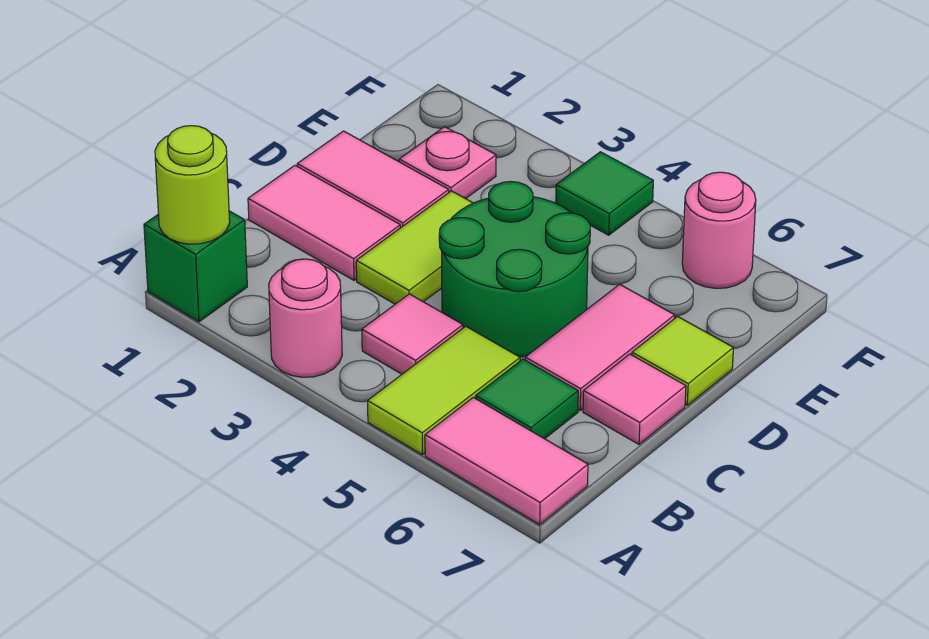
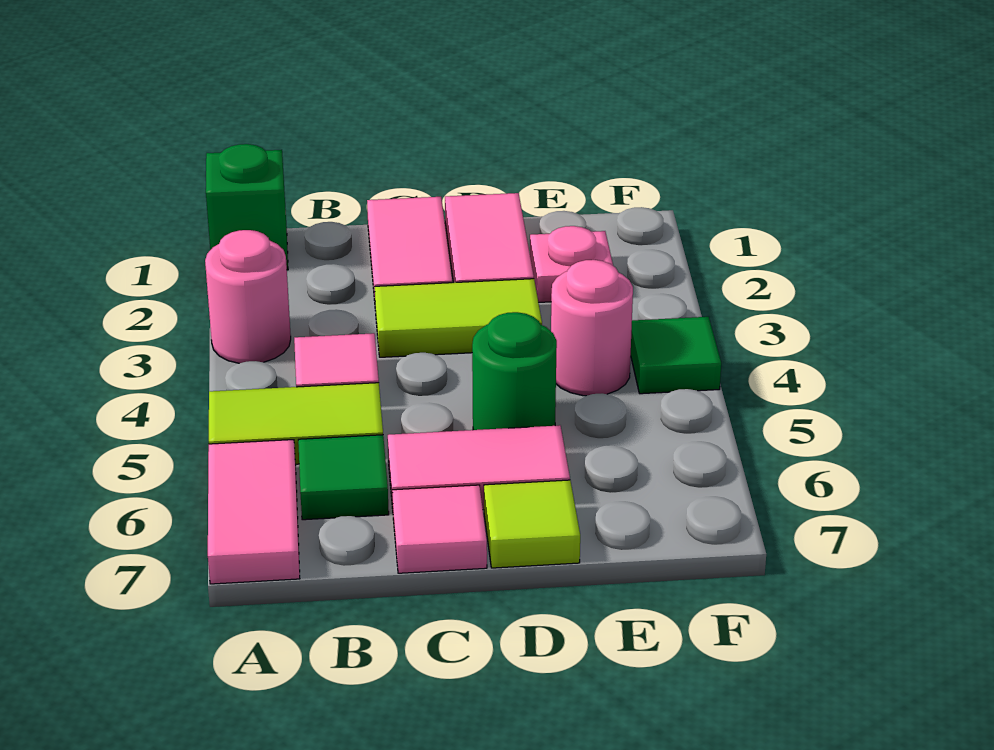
lime 1x1 round brick [155,126,230,244] -> none
green 2x2 round brick [439,182,590,357] -> green 1x1 round brick [472,312,557,430]
pink 1x1 round brick [682,172,756,288] -> pink 1x1 round brick moved to [551,260,633,396]

